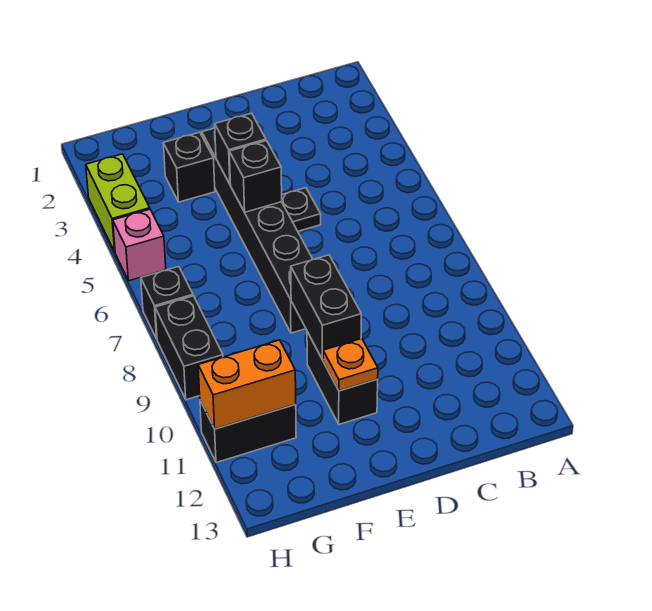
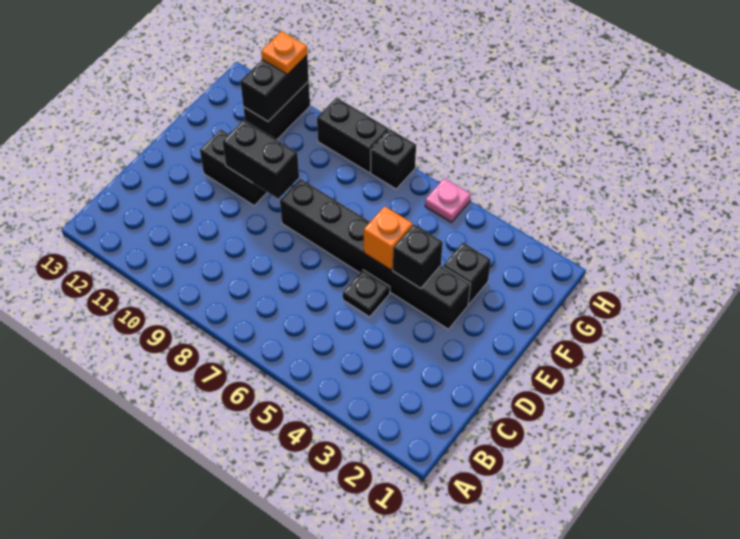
black 1x1 brick [229,141,282,212] -> orange 1x1 brick [364,206,413,270]
orange 1x1 plate [323,339,378,391] -> orange 1x1 plate moved to [261,31,307,74]
orange 1x2 brick [198,340,296,429] -> black 1x2 brick [240,55,309,121]
lime 1x2 brick [86,154,150,252] -> none
pink 1x1 brick [113,209,166,281] -> pink 1x1 plate [425,178,471,222]

